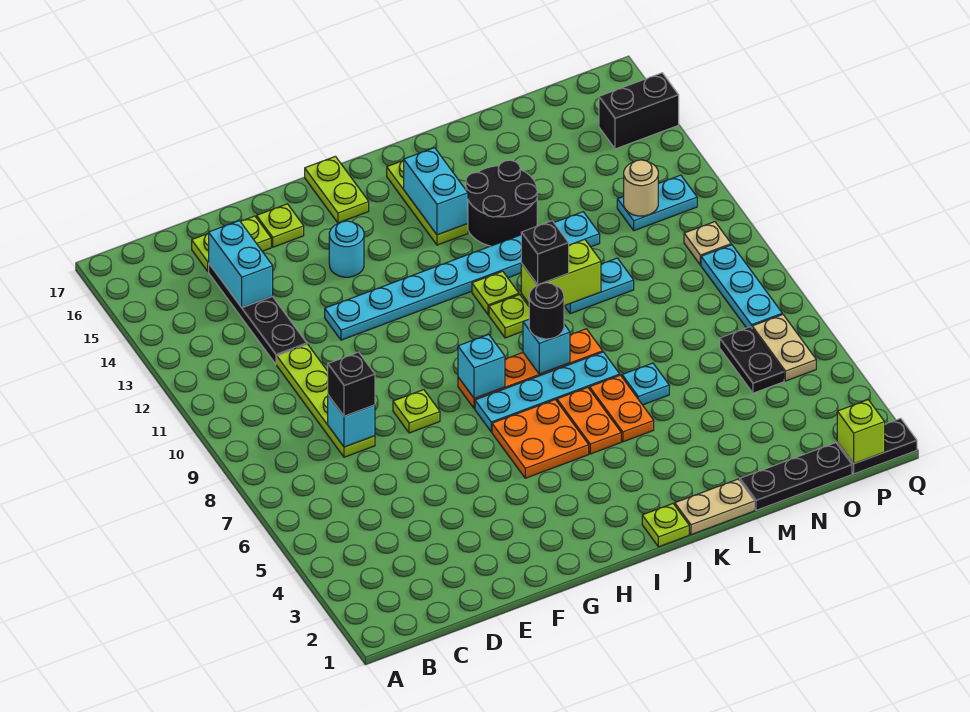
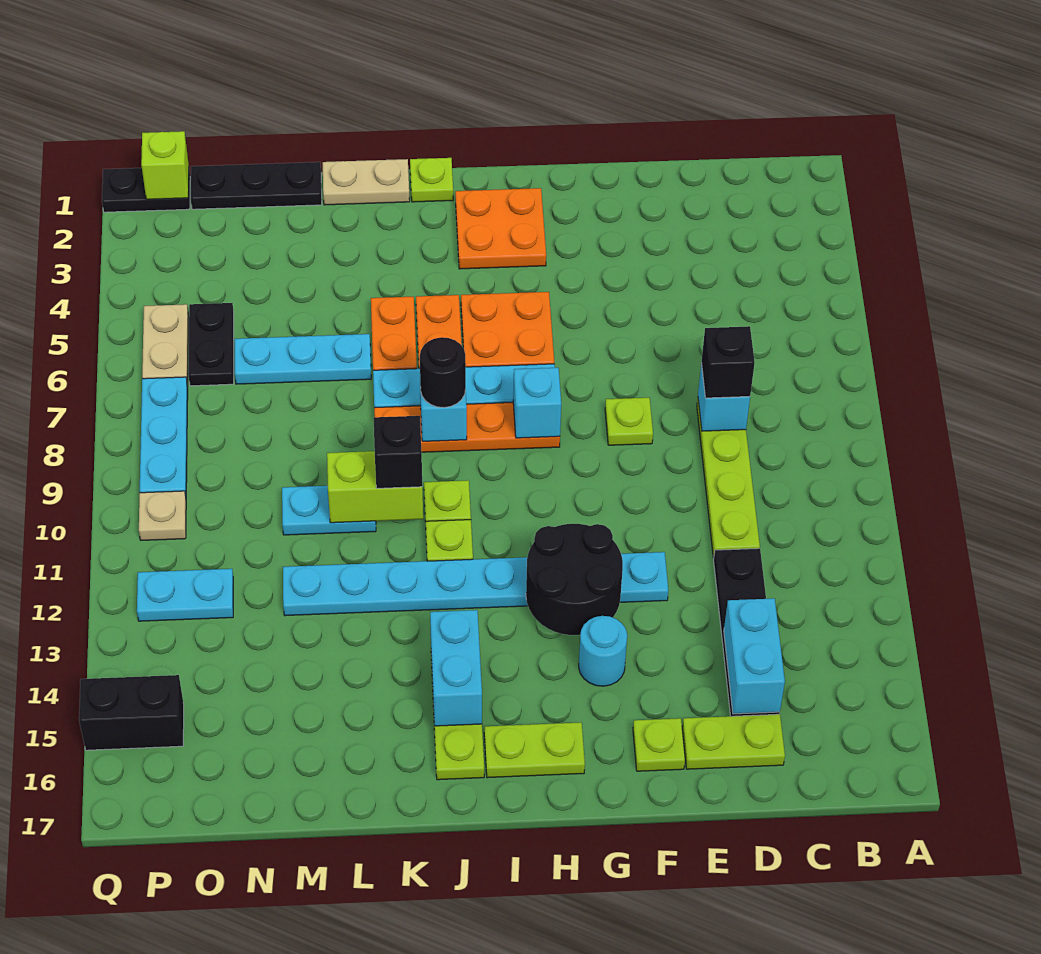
none -> orange 2x2 plate [455,188,546,269]
lime 1x2 plate [305,156,369,223] -> lime 1x2 plate turned to [484,722,585,778]
black 2x2 round brick [466,160,537,246] -> black 2x2 round brick moved to [526,524,623,635]
cyan 1x1 plate [622,363,669,405] -> cyan 1x3 plate [235,334,371,384]
tan 1x1 round brick [624,160,658,216] -> none

